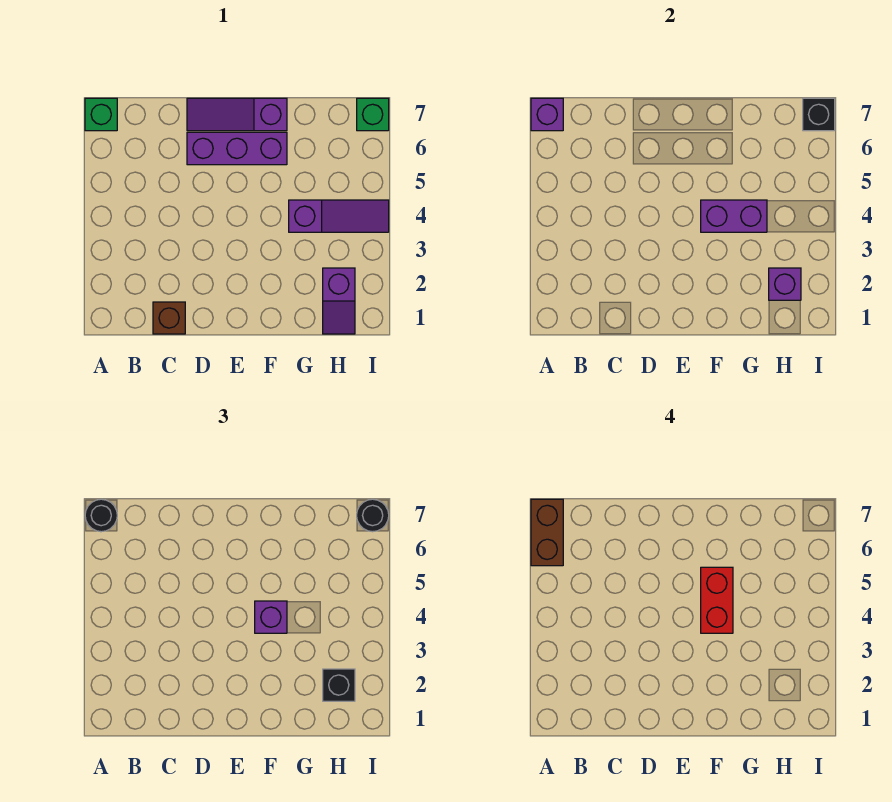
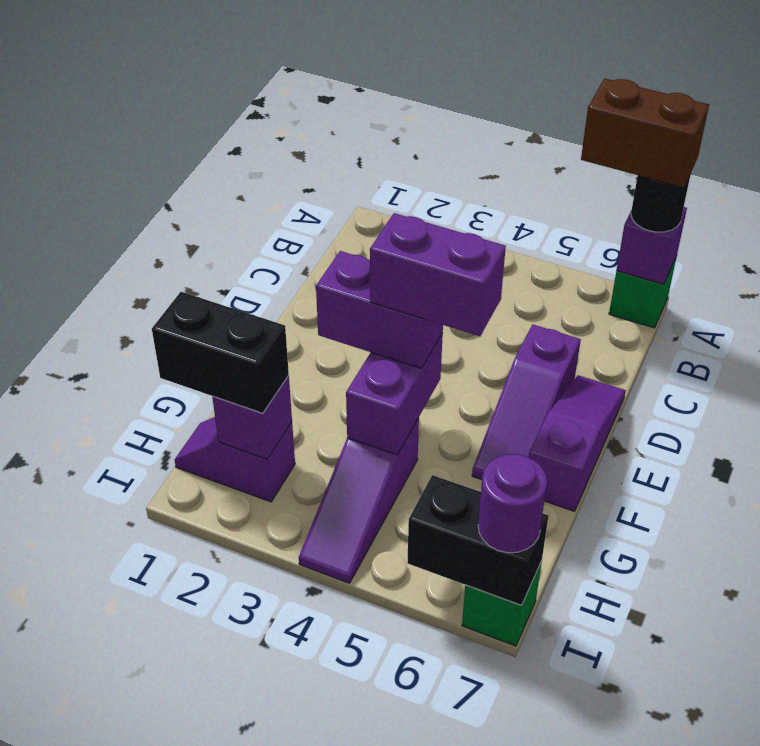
brown 1x1 brick [153,302,185,334] -> none
purple 1x3 brick [187,132,287,165] -> purple 1x3 slope [472,325,581,480]
purple 1x1 brick [255,601,287,633] -> purple 1x2 brick [316,251,443,369]
red 1x2 brick [701,567,733,633] -> purple 1x2 brick [370,213,506,336]
black 1x1 brick [323,669,355,701] -> black 1x2 brick [152,292,289,413]
black 1x1 brick [803,98,835,131] -> black 1x2 brick [407,475,549,605]
black 1x1 round brick [357,499,389,532] -> purple 1x1 round brick [478,454,547,553]

